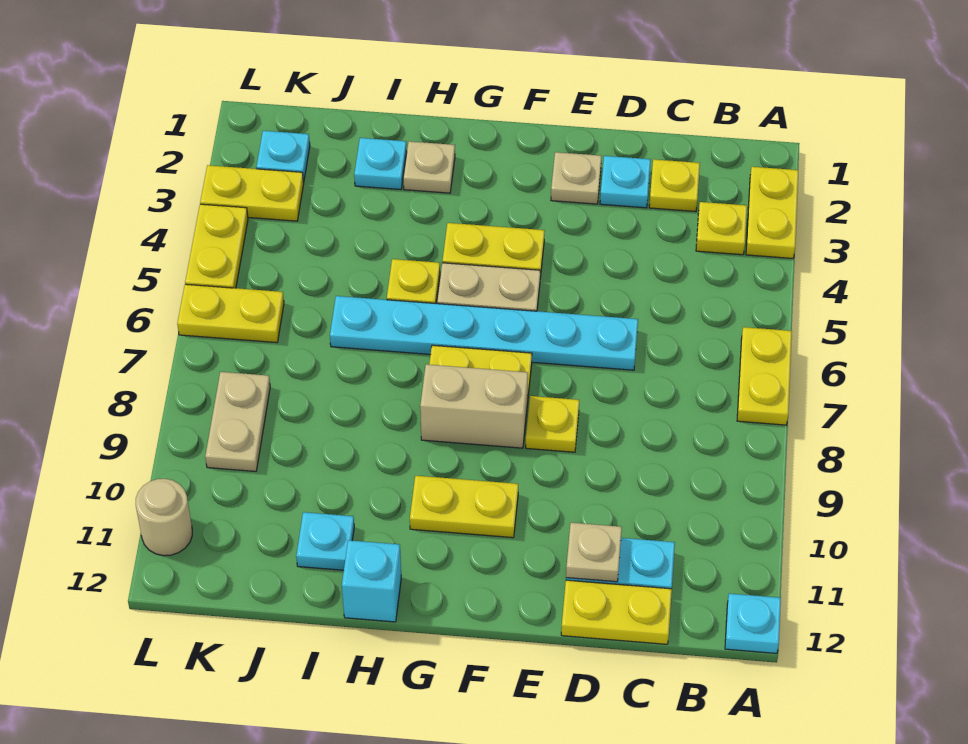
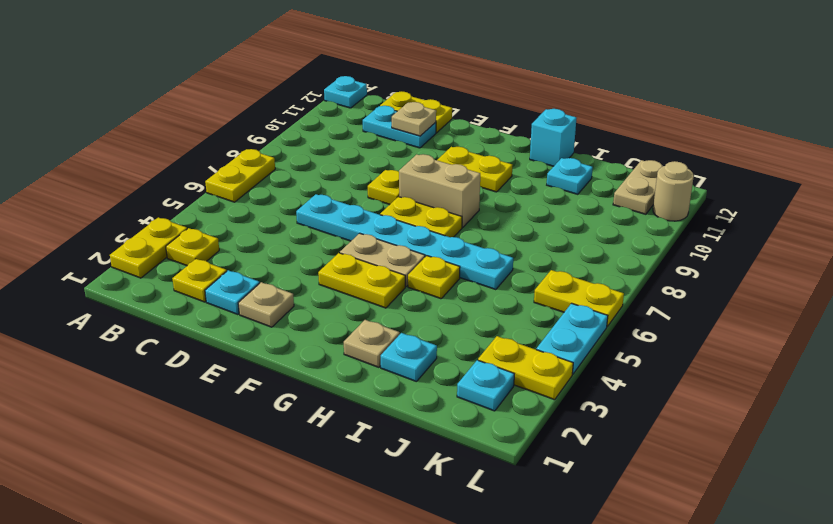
tan 1x2 plate [205,372,270,471] -> tan 1x2 plate moved to [613,160,663,214]
yellow 1x2 plate [185,204,248,288] -> cyan 1x2 plate [536,303,608,374]

